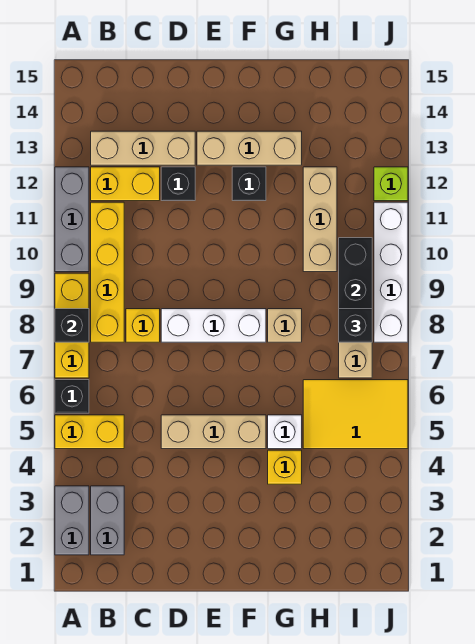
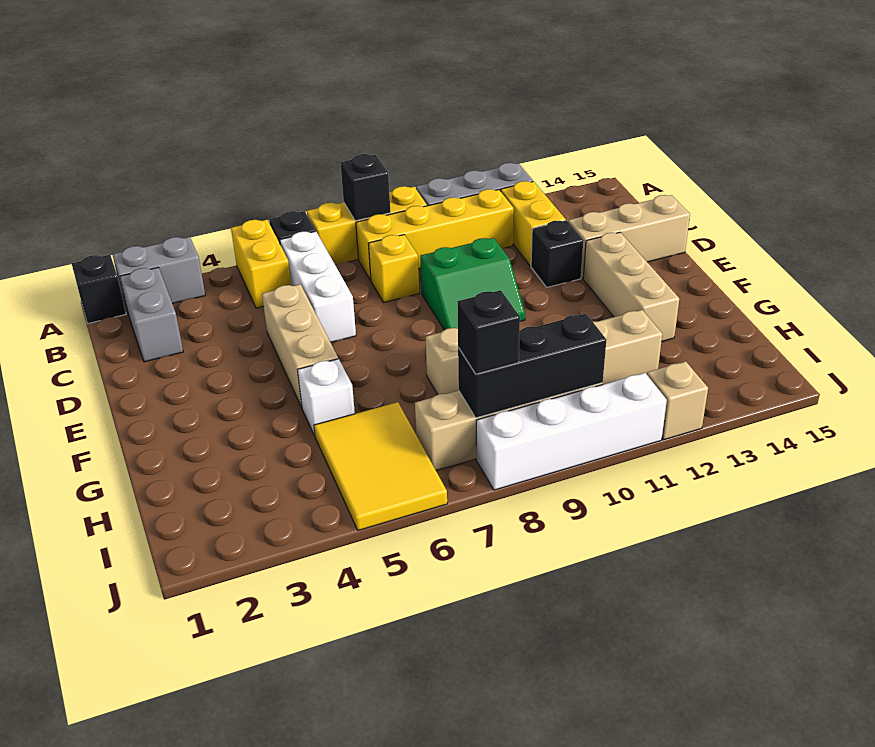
grey 1x2 brick [91,486,124,555] -> grey 1x2 brick turned to [120,267,183,362]
tan 1x3 brick [91,131,195,165] -> tan 1x3 brick turned to [568,195,690,278]
white 1x3 brick [161,309,266,342] -> white 1x3 brick moved to [280,231,356,342]
none -> green 2x2 slope [420,238,525,330]
black 1x1 brick [232,167,266,201] -> black 1x1 brick moved to [72,255,126,323]
yellow 1x1 brick [268,450,302,484] -> none
lime 1x1 brick [374,167,408,201] -> tan 1x1 brick [647,361,708,440]

